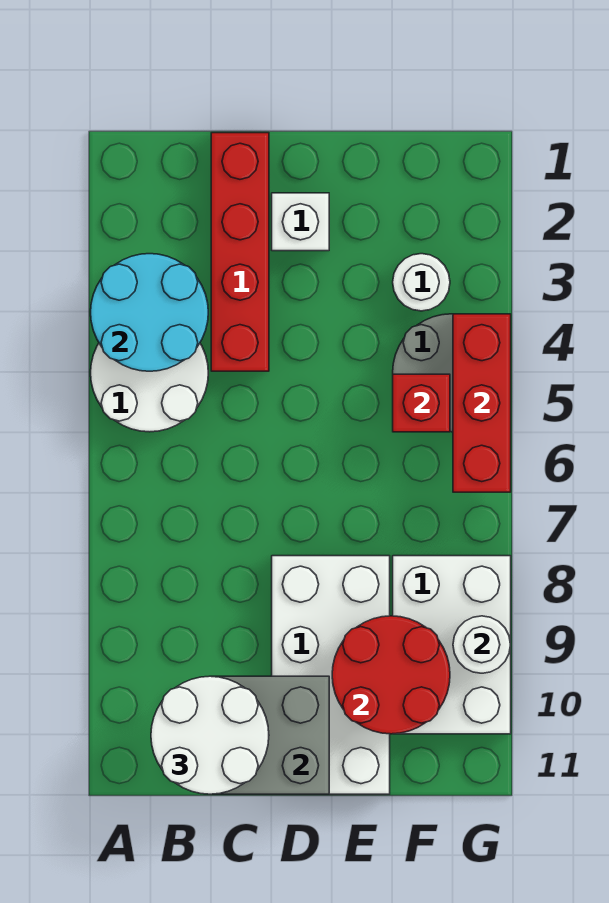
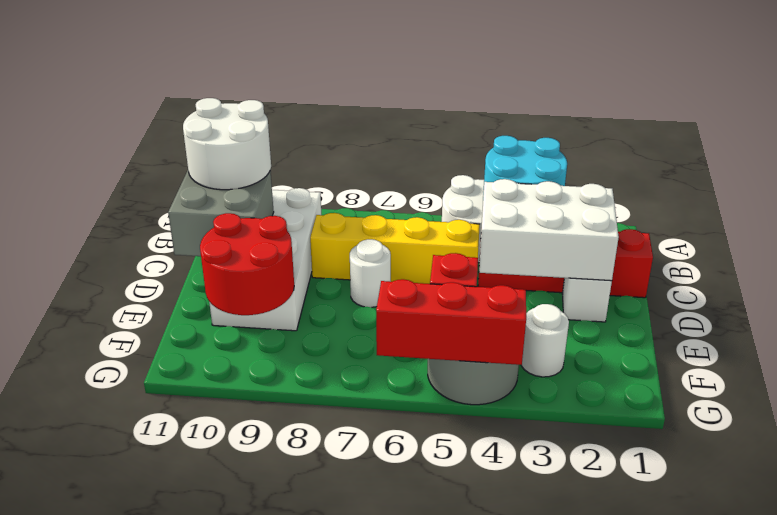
none -> yellow 1x4 brick [310,213,480,284]
white 2x4 brick [272,556,390,794] -> white 2x4 brick turned to [209,188,321,331]
white 2x3 brick [393,556,511,734] -> white 2x3 brick moved to [479,179,619,281]
white 1x1 round brick [453,616,510,673] -> white 1x1 round brick moved to [350,239,391,307]

